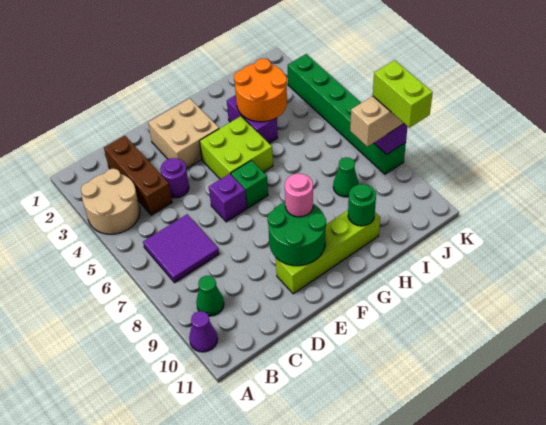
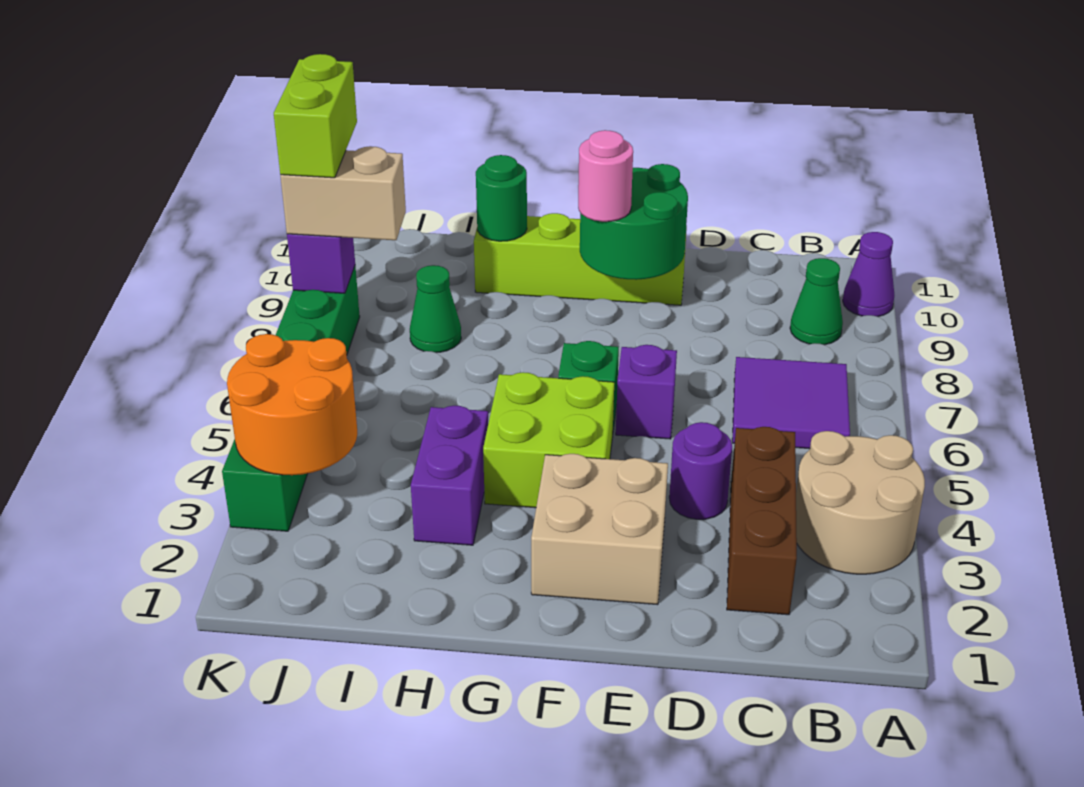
orange 2x2 round brick [234,58,287,122] -> orange 2x2 round brick moved to [227,334,357,475]

